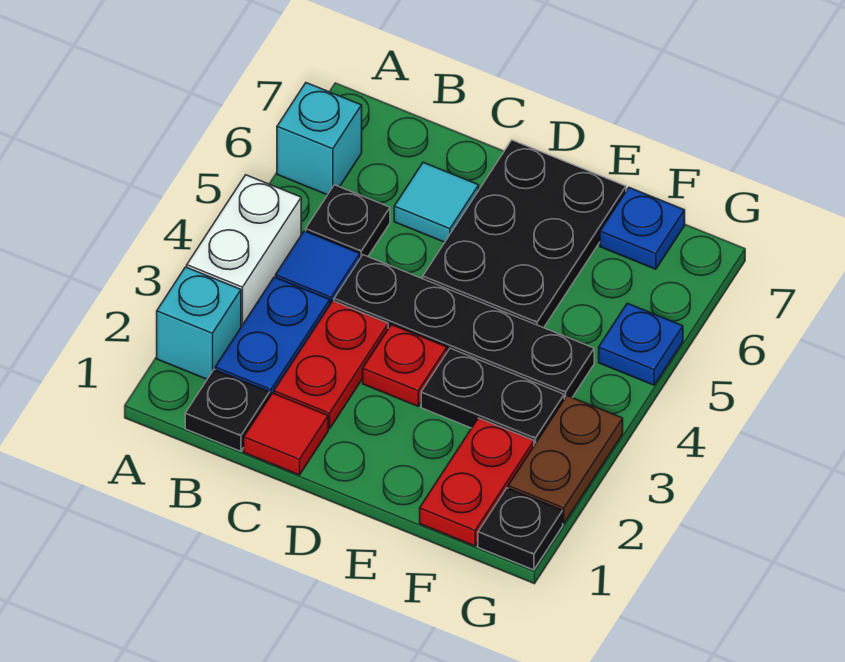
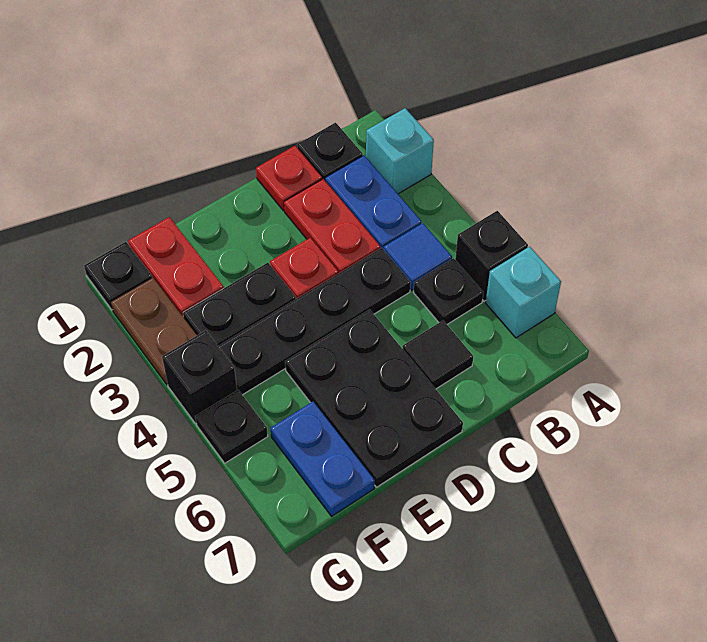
white 1x2 brick [187,175,301,327] -> none
none -> black 1x1 brick [455,211,528,301]
red 1x1 tile [244,393,328,475] -> red 1x1 plate [256,146,322,210]
cyan 1x1 tile [394,163,479,242] -> black 1x1 tile [403,321,473,389]
blue 1x1 plate [600,188,685,269] -> blue 1x2 plate [271,402,375,516]
none -> black 1x1 brick [162,330,237,423]
blue 1x1 plate [599,303,683,385] -> black 1x1 plate [195,390,268,463]

